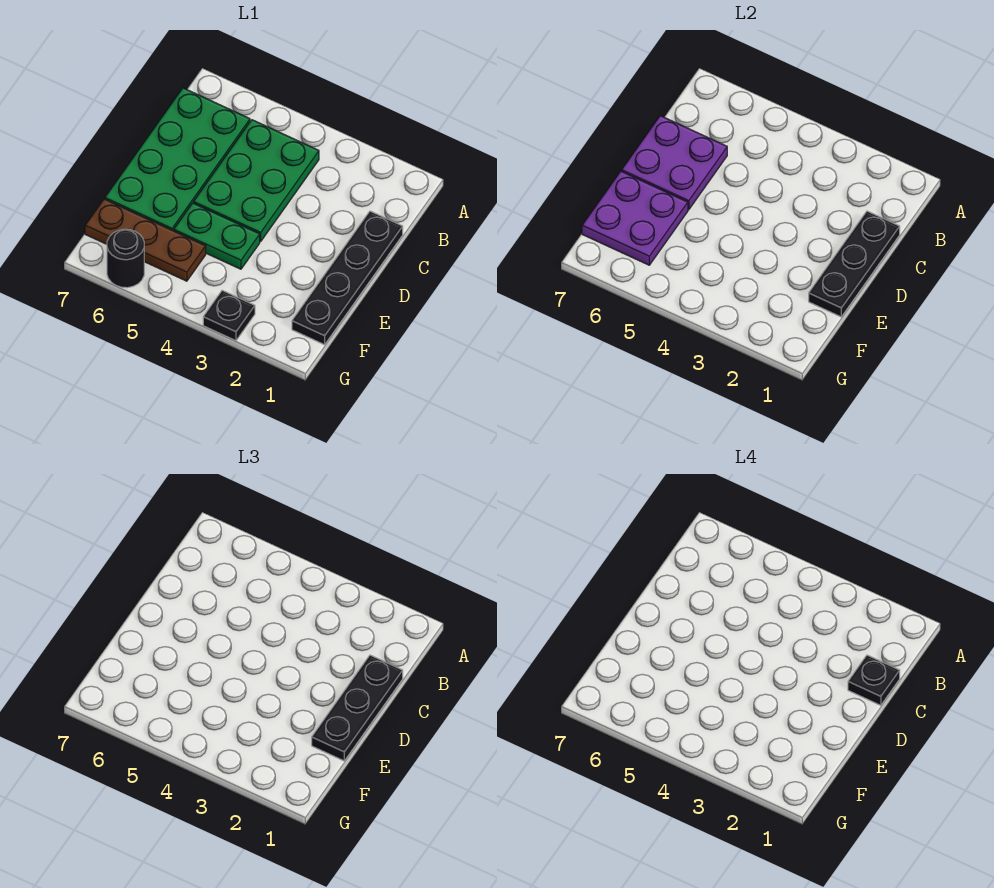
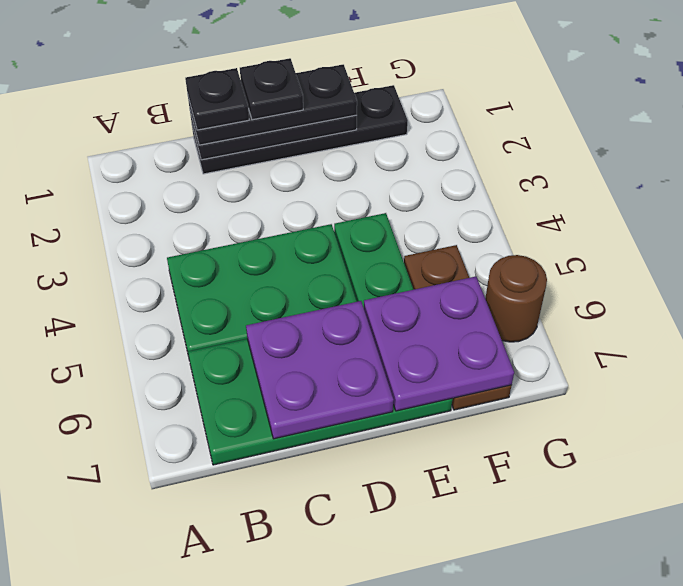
black 1x1 plate [203,290,255,341] -> black 1x1 plate moved to [240,58,303,120]
black 1x1 round brick [107,229,144,288] -> brown 1x1 round brick [485,255,547,342]

